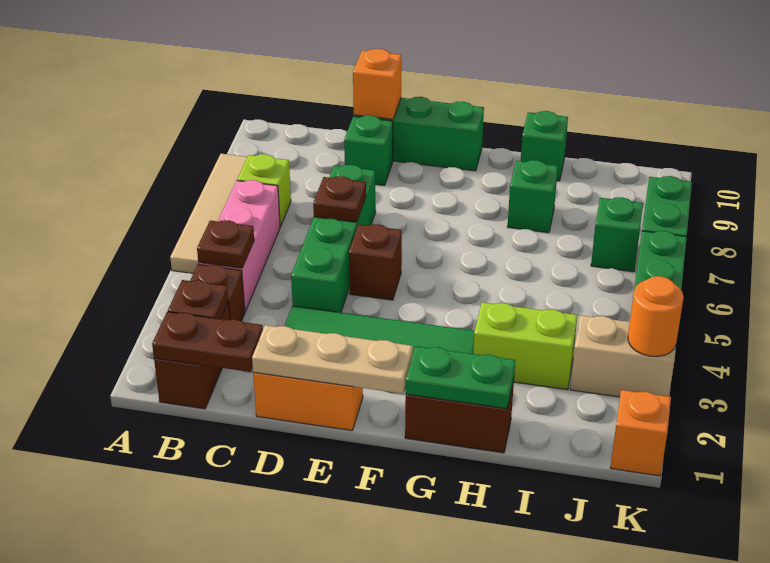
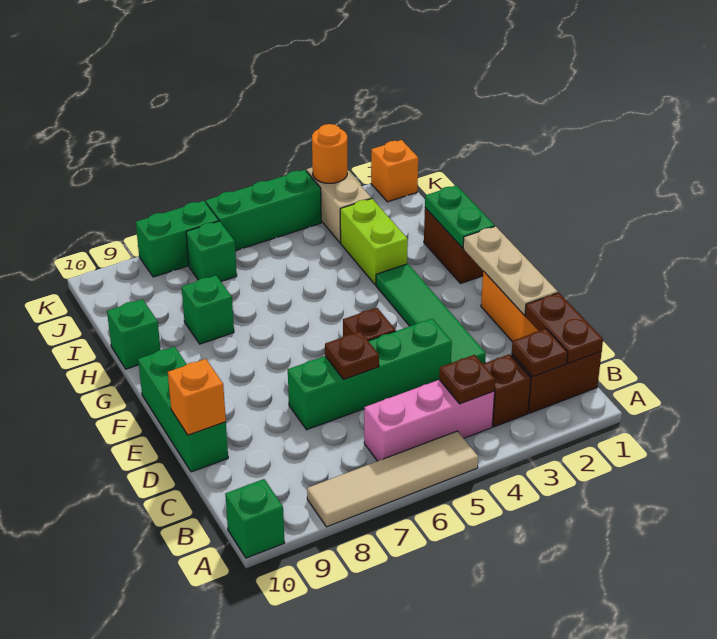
lime 1x1 brick [237,154,291,226] -> none
green 1x1 brick [344,115,393,186] -> green 1x1 brick moved to [225,479,285,558]

